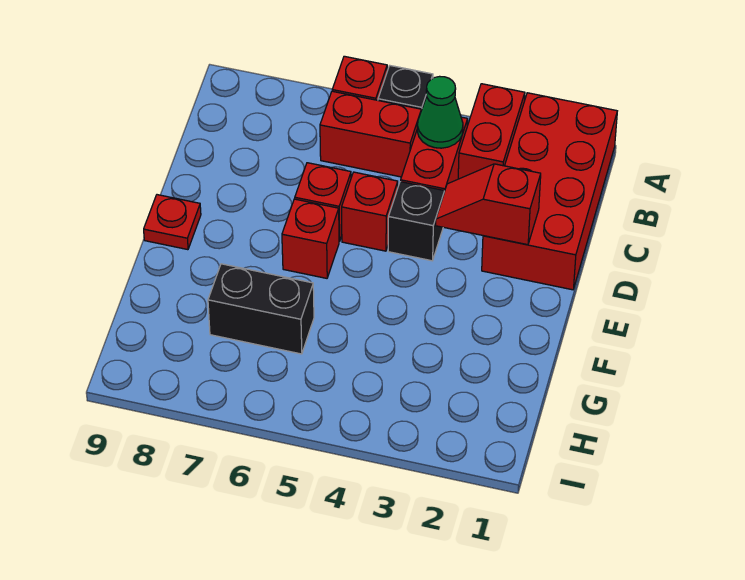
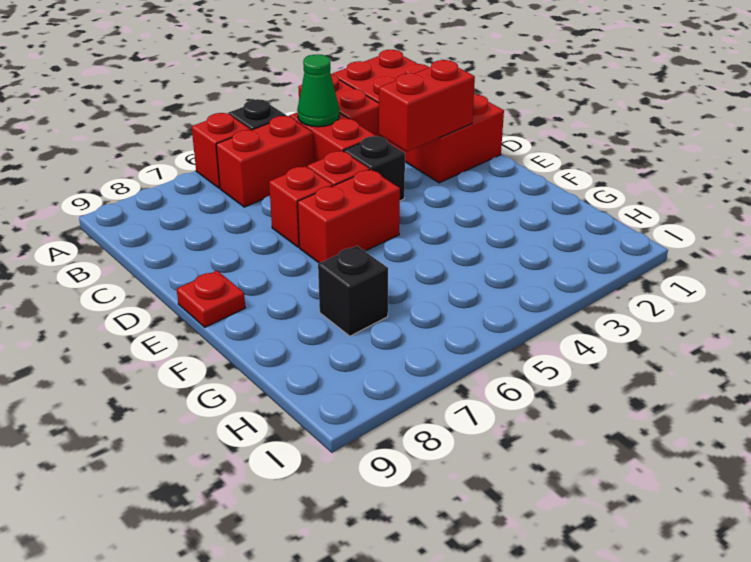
red 1x2 slope [436,164,541,245] -> red 1x2 brick [379,60,475,152]
red 1x1 brick [282,199,339,278] -> red 1x2 brick [298,170,400,263]
black 1x2 brick [208,264,314,354] -> black 1x1 brick [318,246,388,336]

